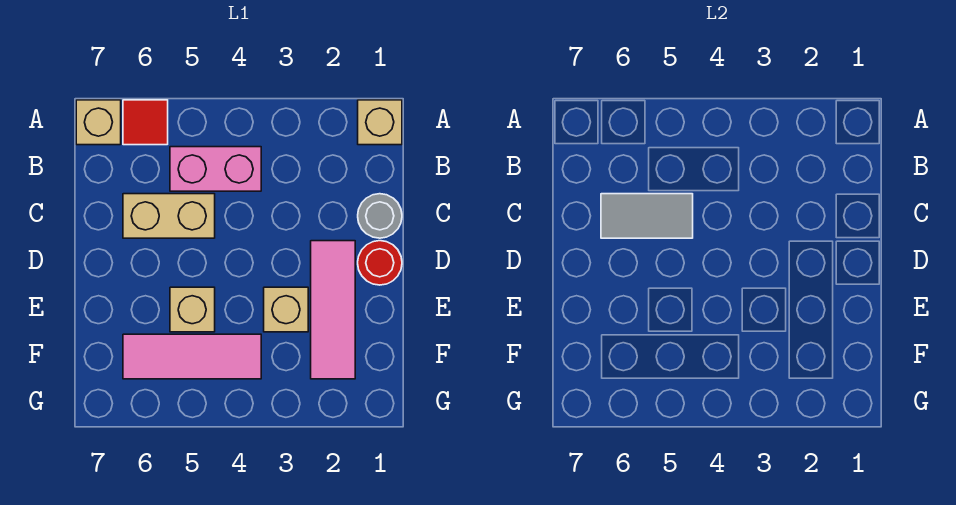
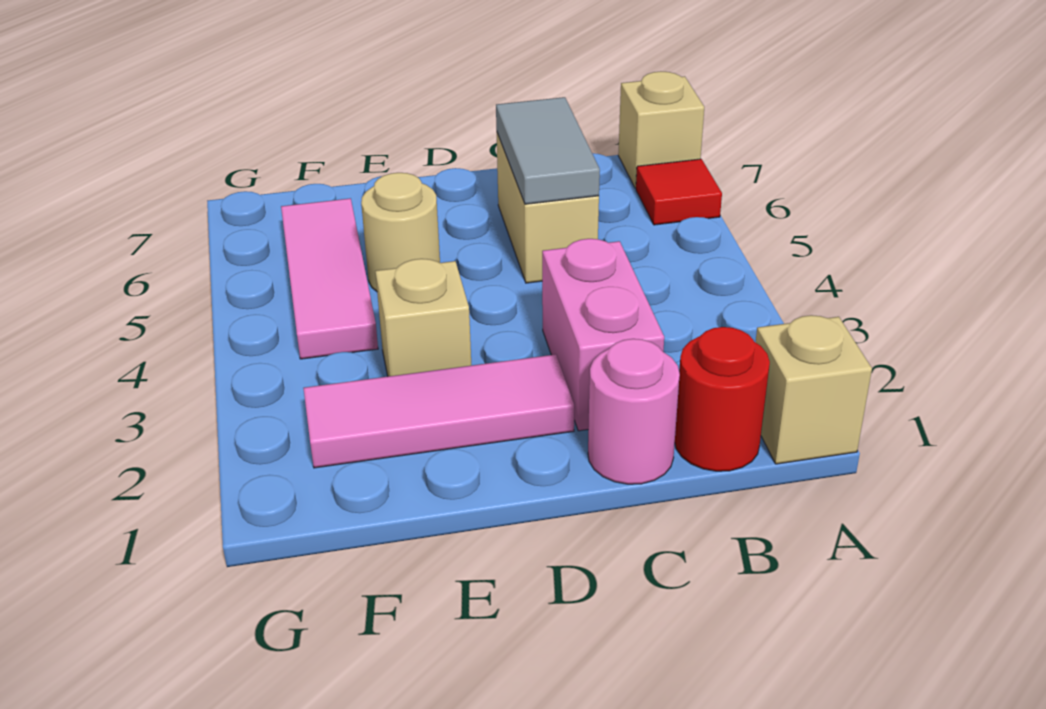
pink 1x2 brick [170,147,261,191] -> pink 1x2 brick moved to [542,239,664,431]
grey 1x1 round brick [358,194,402,238] -> pink 1x1 round brick [588,339,680,484]
red 1x1 round brick [358,241,402,285] -> red 1x1 round brick moved to [675,327,770,471]
tan 1x1 brick [170,287,215,332] -> tan 1x1 round brick [361,173,440,291]

